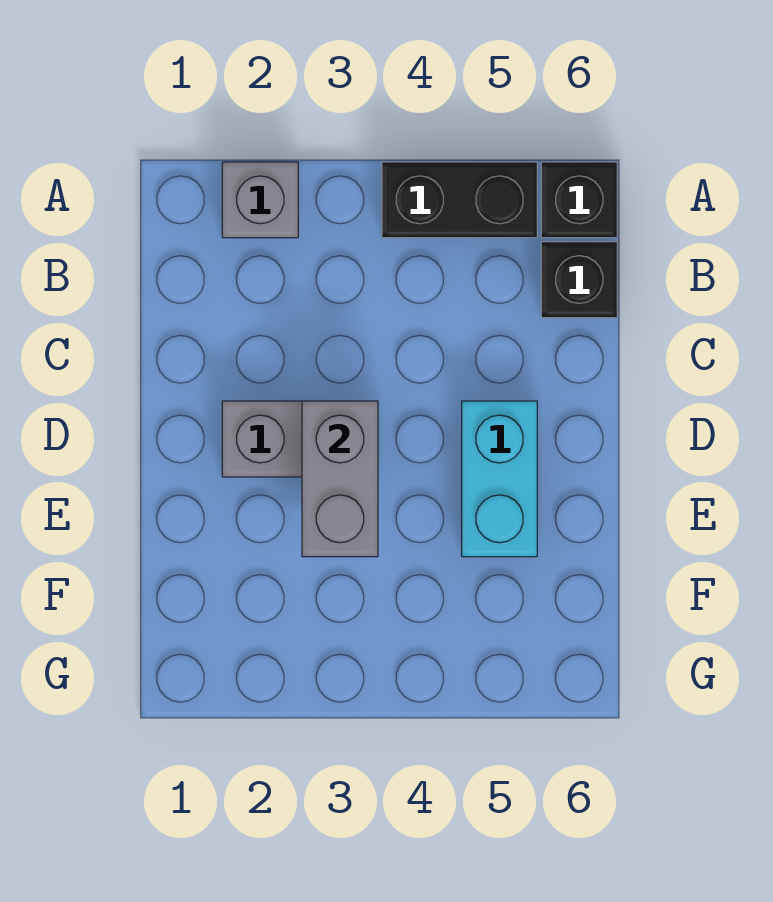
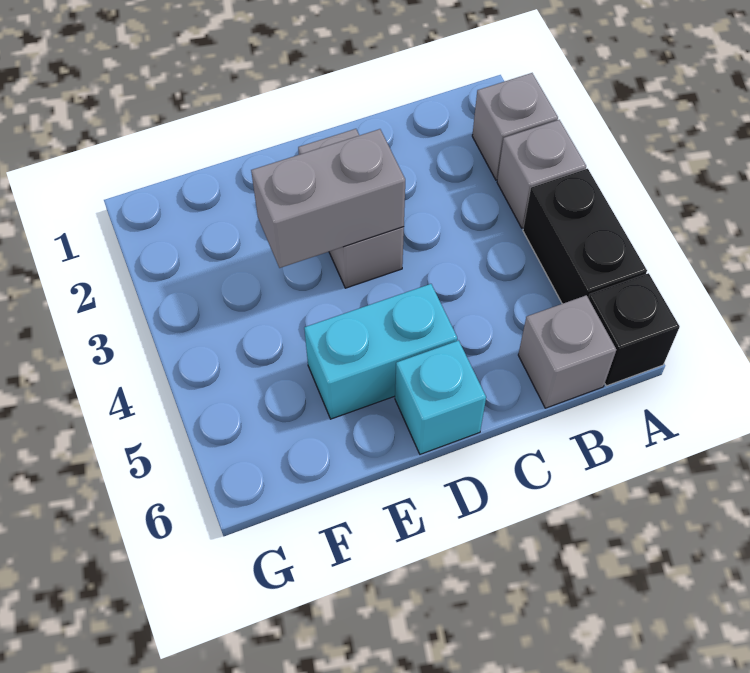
none -> grey 1x1 brick [497,120,586,228]
black 1x1 brick [541,242,617,318] -> grey 1x1 brick [518,295,616,408]
none -> cyan 1x1 brick [395,340,486,454]

